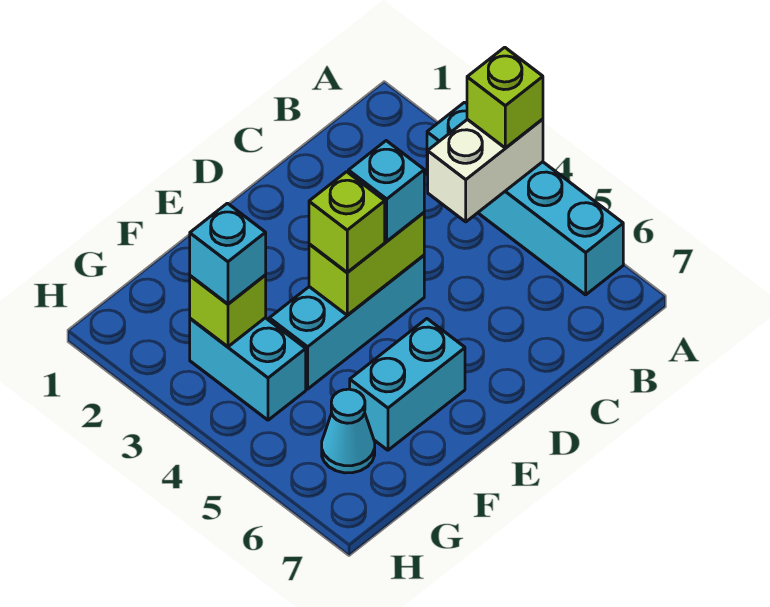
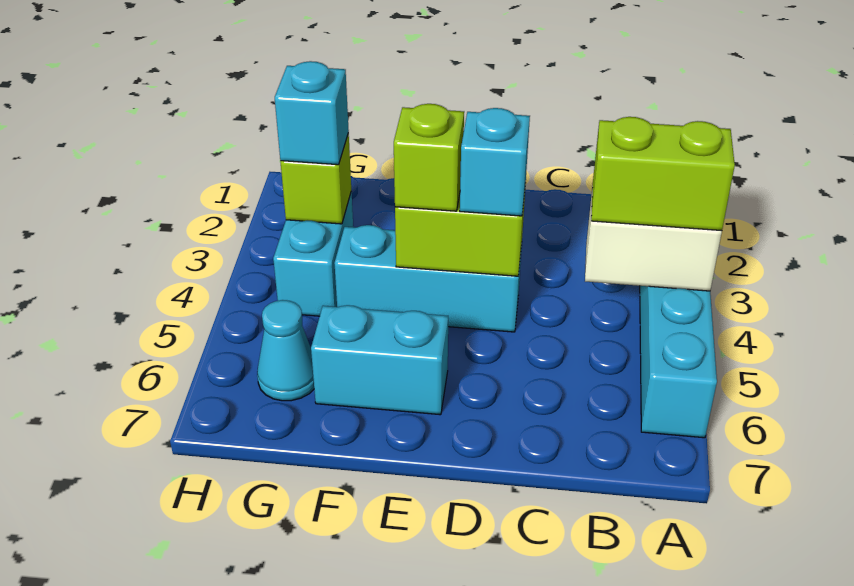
lime 1x1 brick [467,47,543,148] -> lime 1x2 brick [591,117,735,231]

